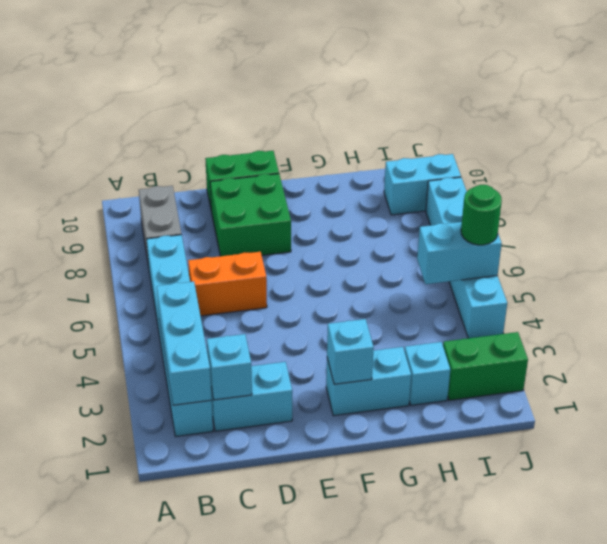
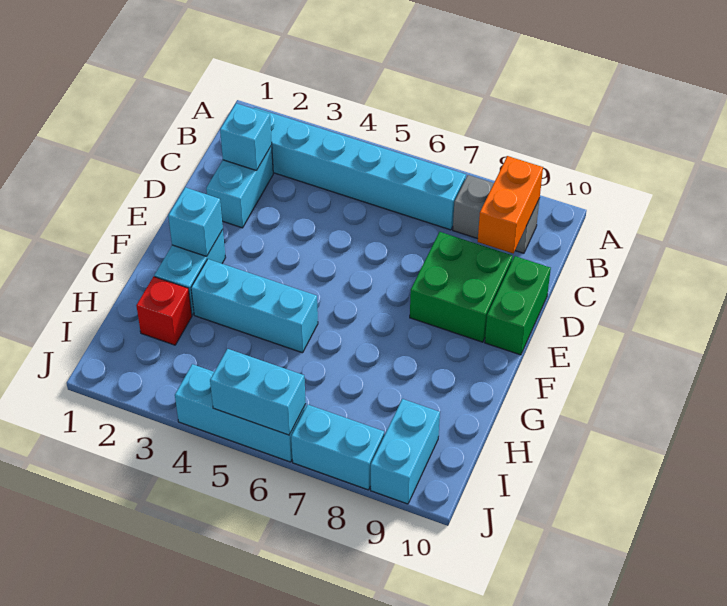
cyan 1x3 brick [157,282,212,405] -> cyan 1x3 brick moved to [191,259,318,353]
orange 1x2 brick [188,252,267,316] -> orange 1x2 brick moved to [478,156,543,253]
cyan 1x1 brick [405,342,450,405] -> red 1x1 brick [136,277,192,345]
green 1x2 brick [443,332,528,400] -> none
cyan 1x2 brick [417,222,502,284] -> cyan 1x2 brick turned to [210,349,306,435]
green 1x1 round brick [461,185,502,245] -> none

